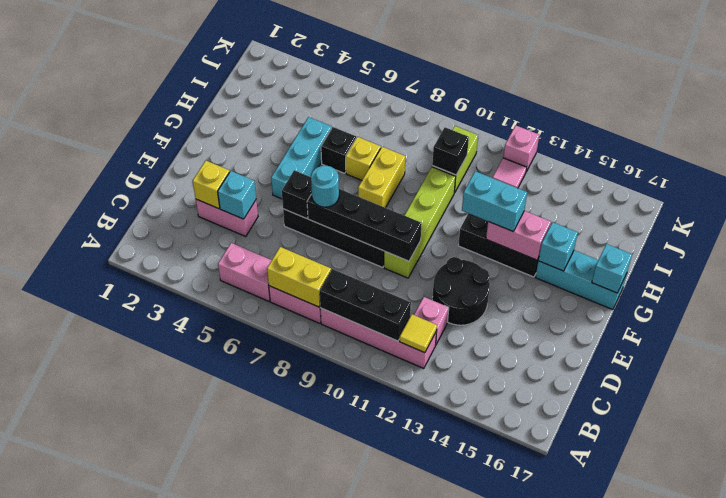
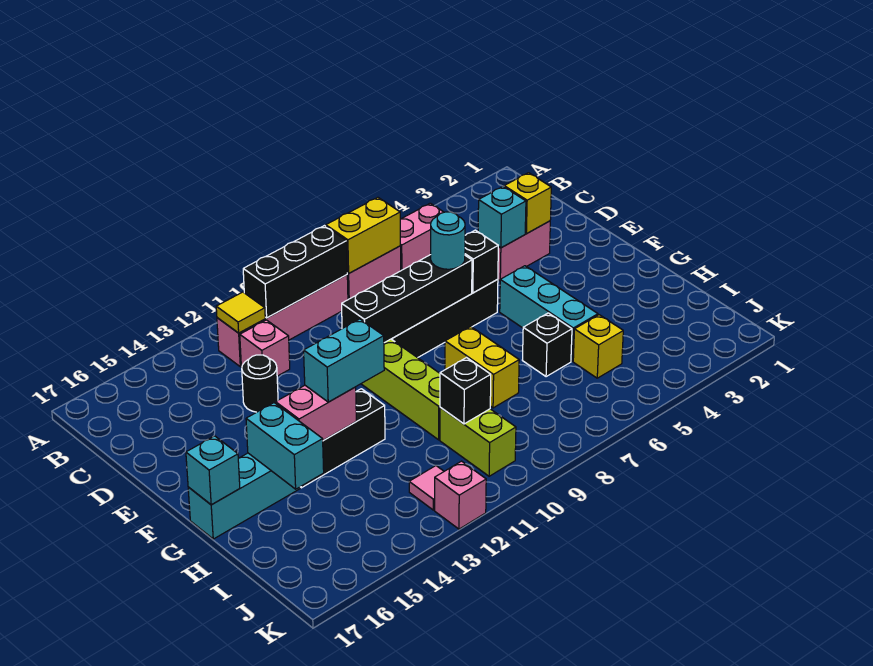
black 2x2 round brick [432,257,490,325] -> black 1x1 round brick [242,355,278,412]
cyan 1x1 brick [538,222,578,271] -> cyan 1x2 brick [246,403,324,489]
yellow 1x1 brick [346,137,381,180] -> yellow 1x1 brick moved to [573,315,623,378]

